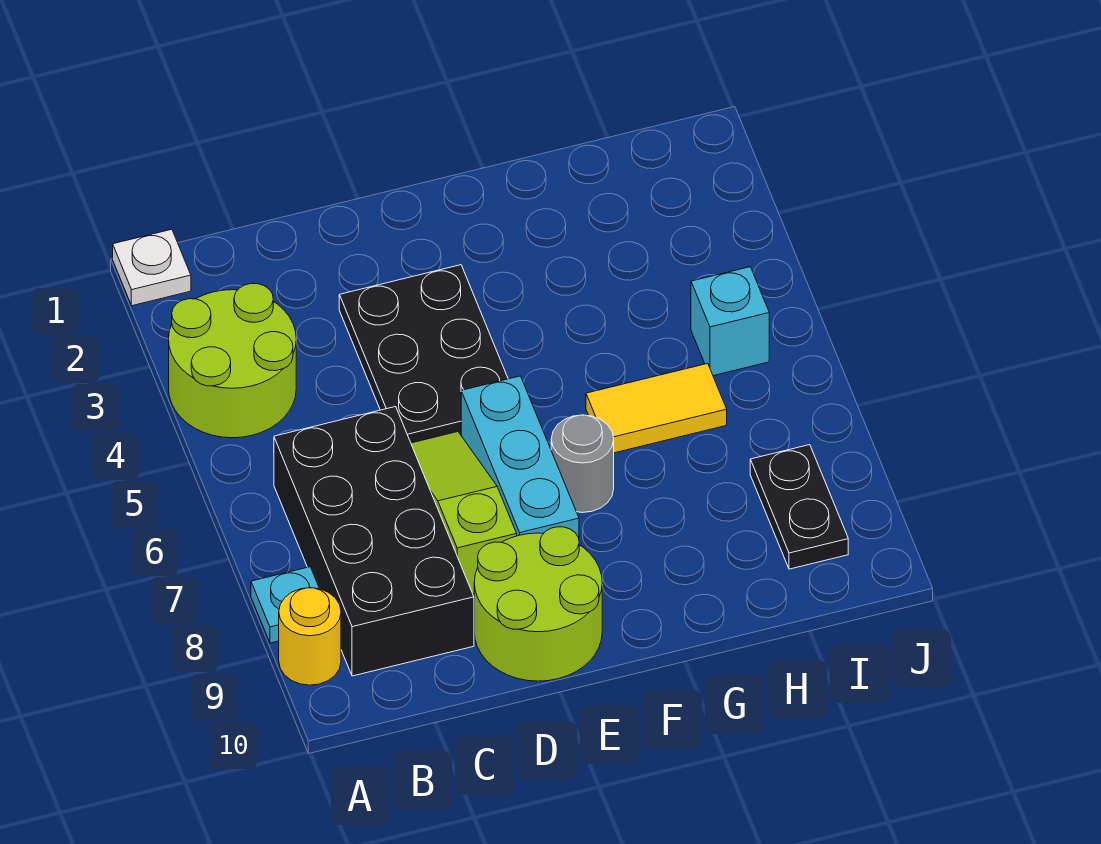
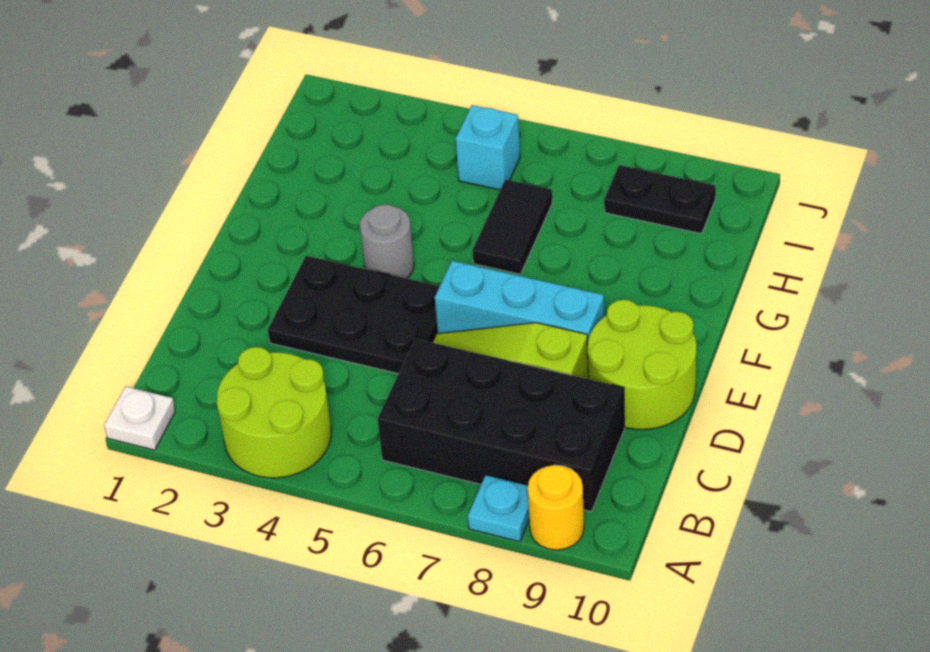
grey 1x1 round brick [551,415,614,513] -> grey 1x1 round brick moved to [360,204,414,279]
yellow 1x2 tile [586,364,727,453] -> black 1x2 tile [472,179,552,274]

